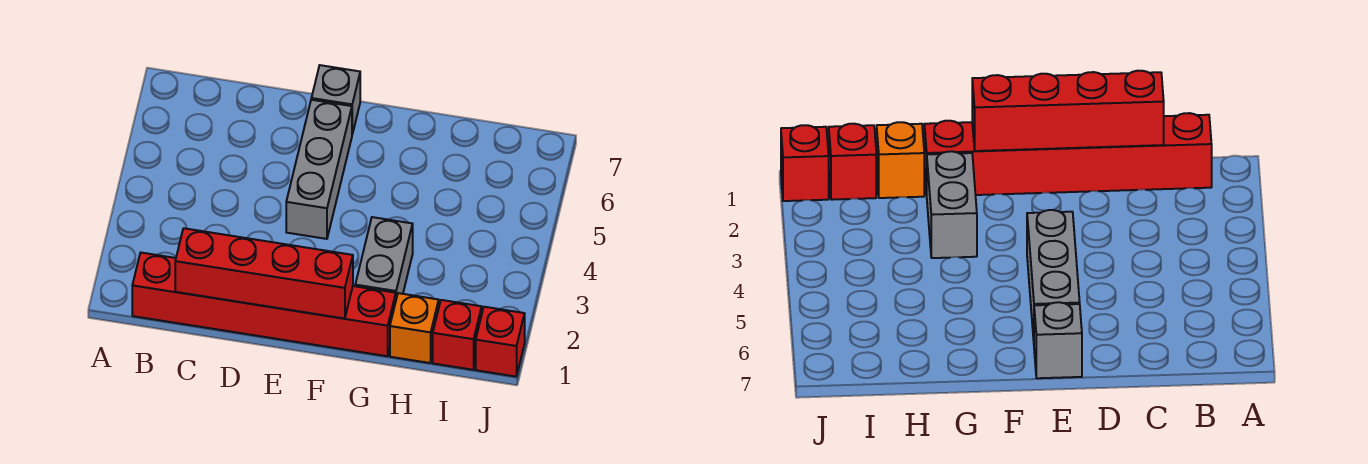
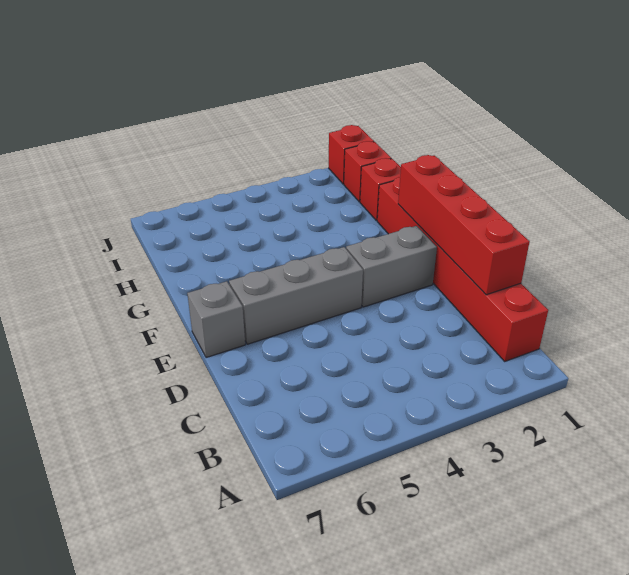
grey 1x2 brick [355,217,413,298] -> grey 1x2 brick moved to [346,226,437,307]
orange 1x1 brick [390,293,439,363] -> red 1x1 brick [360,158,401,221]

